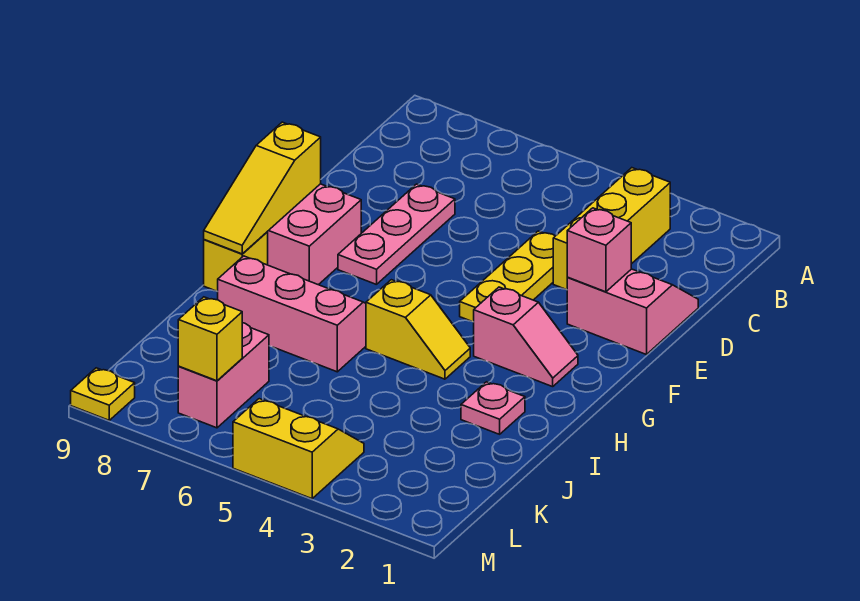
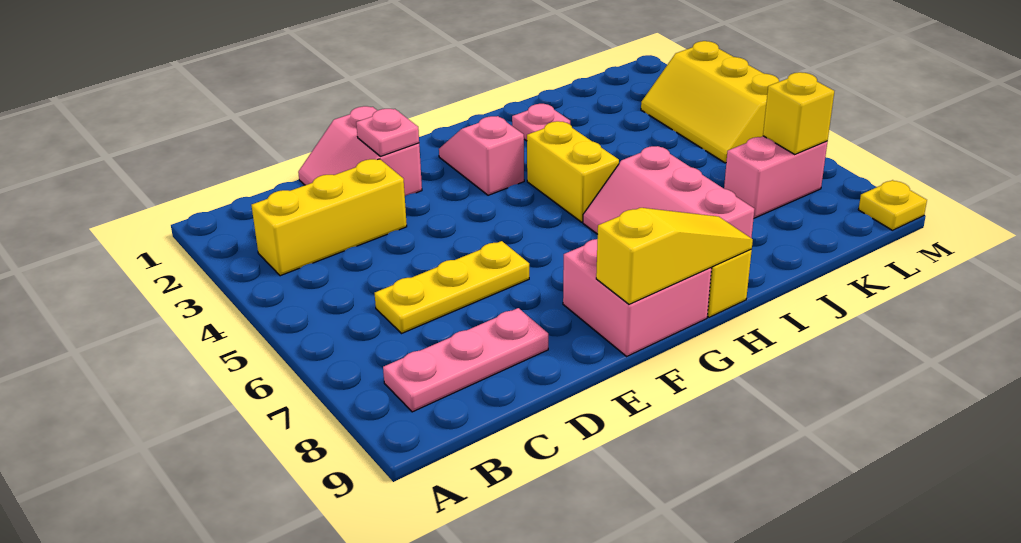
yellow 1x3 plate [460,231,555,322] -> yellow 1x3 plate moved to [375,241,529,333]
pink 1x3 plate [338,184,455,285] -> pink 1x3 plate moved to [383,308,548,412]
pink 1x1 brick [567,208,631,292] -> pink 1x1 plate [356,109,419,156]
yellow 1x2 slope [366,280,470,379] -> yellow 1x2 brick [527,121,619,222]
yellow 2x2 slope [233,399,364,499] -> yellow 2x3 slope [641,41,779,163]

